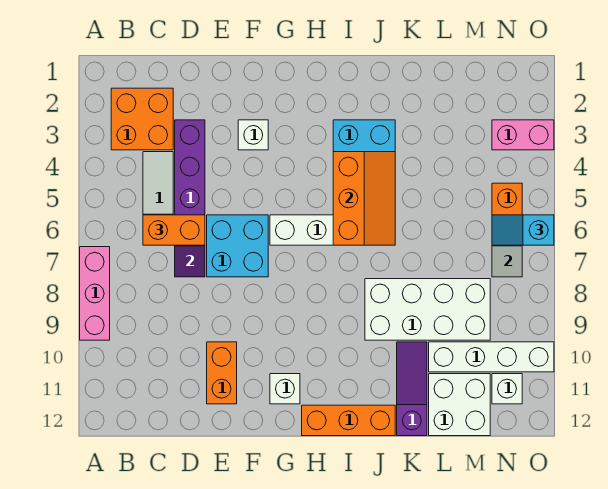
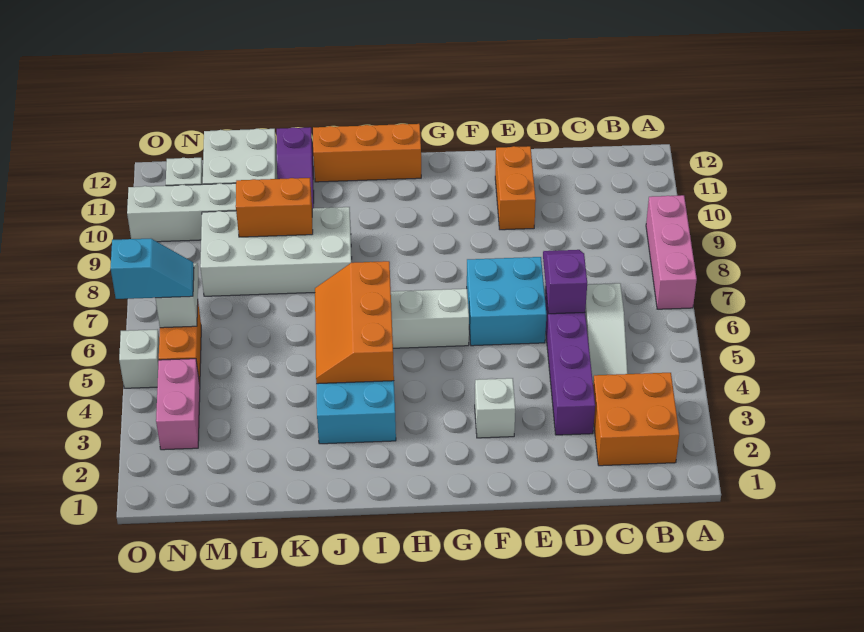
orange 1x2 brick [143,215,205,245] -> orange 1x2 brick moved to [236,178,313,237]
white 1x1 brick [270,374,300,404] -> white 1x1 brick moved to [119,329,159,388]
pink 1x2 brick [492,120,554,150] -> pink 1x2 brick turned to [156,359,200,450]

